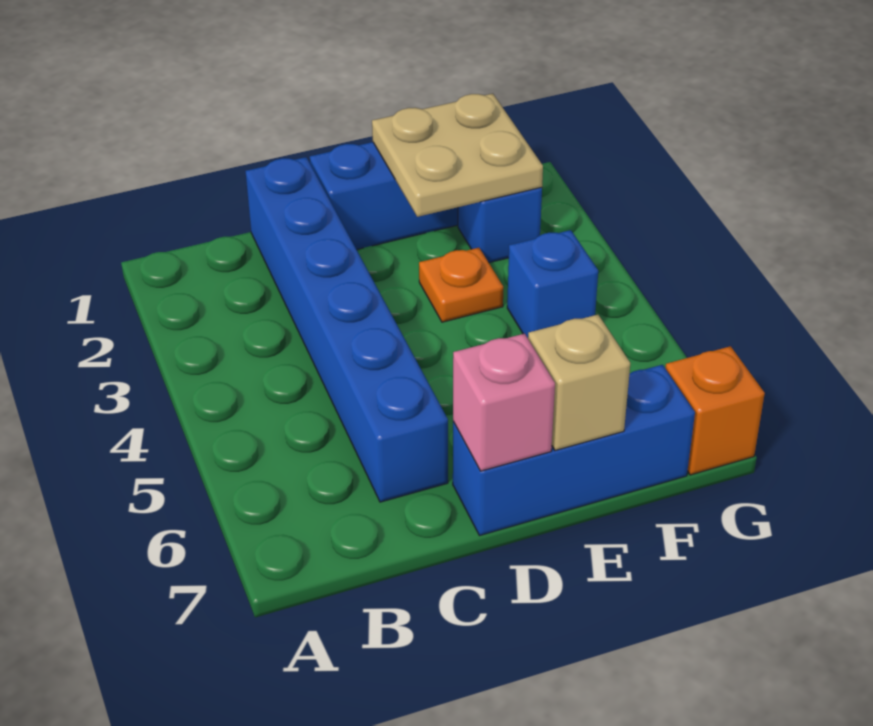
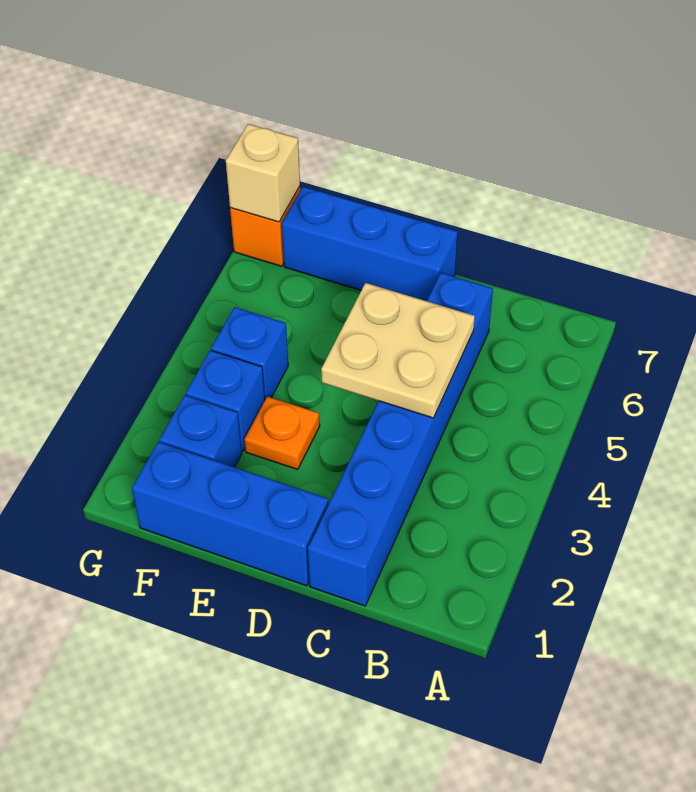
pink 1x1 brick [453,334,555,471] -> none
tan 2x2 plate [372,94,543,217] -> tan 2x2 plate moved to [321,283,475,418]
tan 1x1 brick [528,315,630,450] -> tan 1x1 brick moved to [226,124,300,222]
none -> blue 1x1 brick [186,350,265,451]

